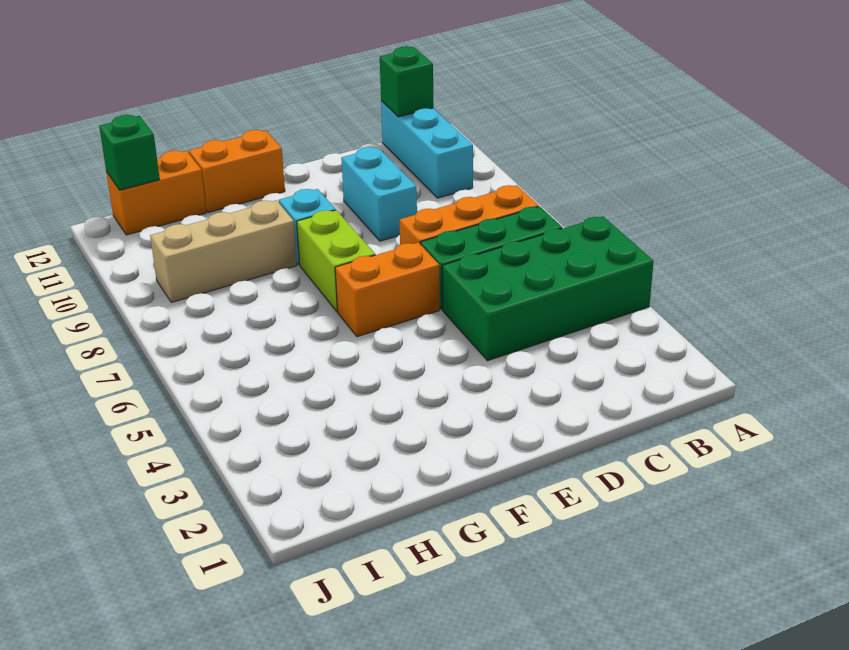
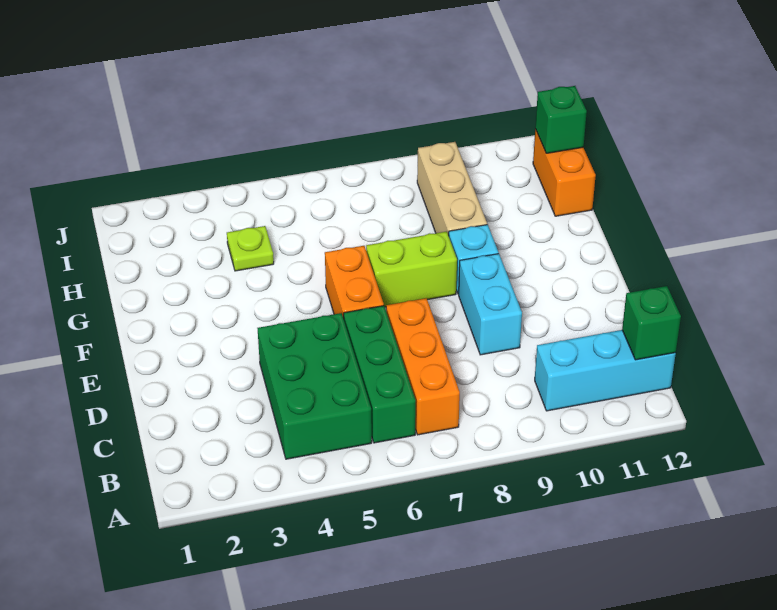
green 2x4 brick [442,216,654,361] -> green 2x3 brick [258,313,372,459]
cyan 1x2 brick [341,147,417,241] -> cyan 1x2 brick turned to [459,254,522,355]
orange 1x2 brick [189,130,285,212] -> none
none -> lime 1x1 plate [227,226,274,271]

